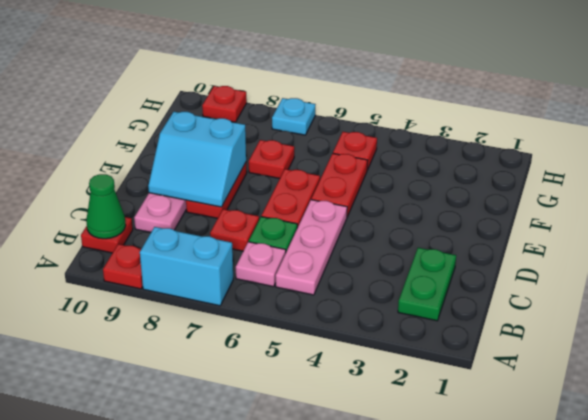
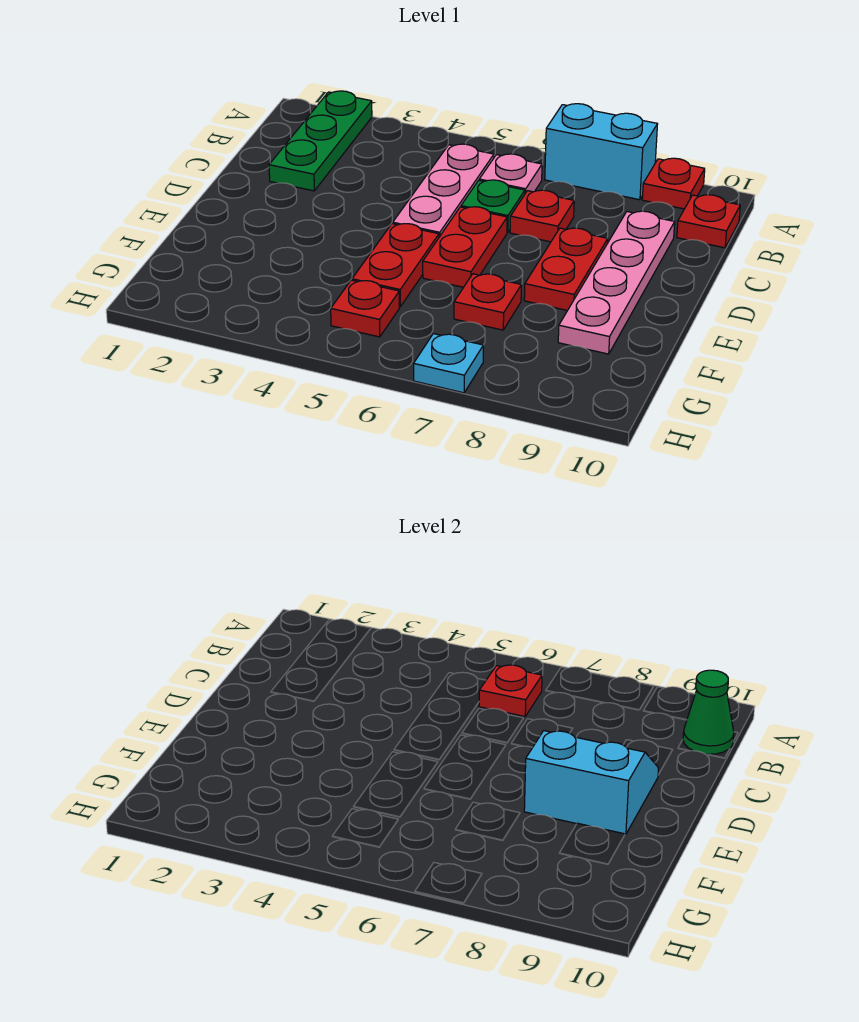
green 1x2 plate [398,248,456,321] -> green 1x3 plate [269,91,372,191]
red 1x1 plate [202,86,247,122] -> red 1x1 plate moved to [479,665,542,716]

